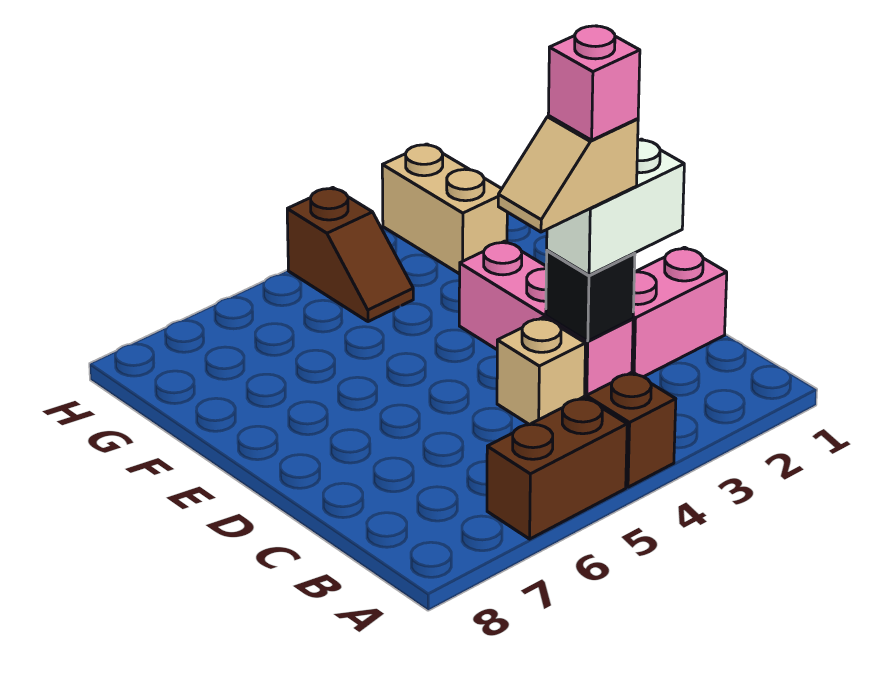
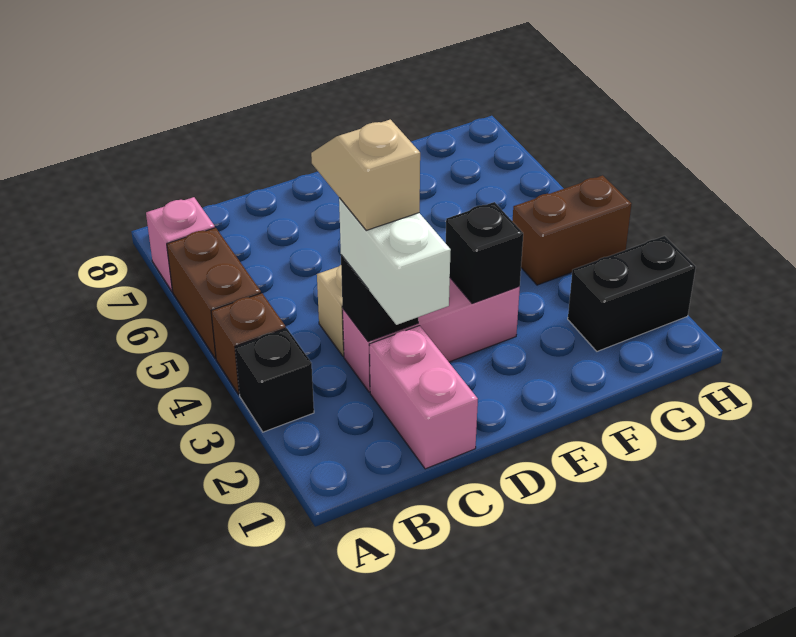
none -> black 1x1 brick [235,328,314,432]
pink 1x1 brick [548,26,640,140] -> pink 1x1 brick moved to [146,197,215,292]
none -> black 1x1 brick [446,202,523,303]
tan 1x2 brick [382,144,507,274] -> black 1x2 brick [568,236,696,351]
brown 1x2 slope [287,188,413,322] -> brown 1x2 brick [513,175,631,285]

